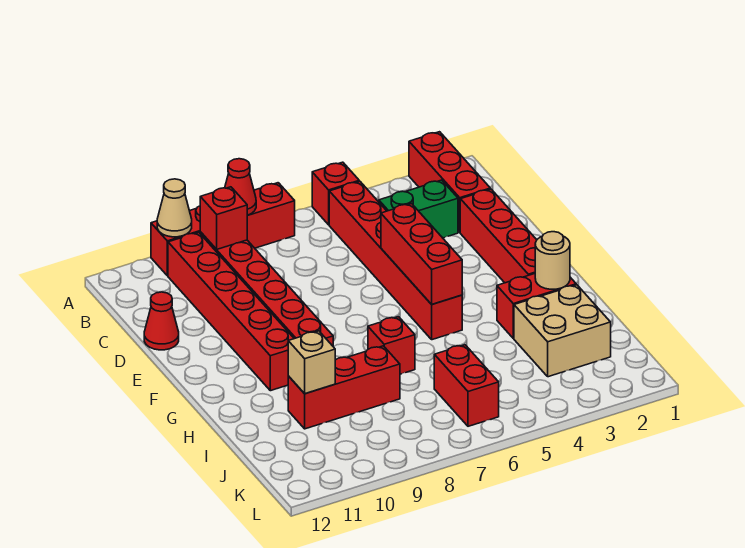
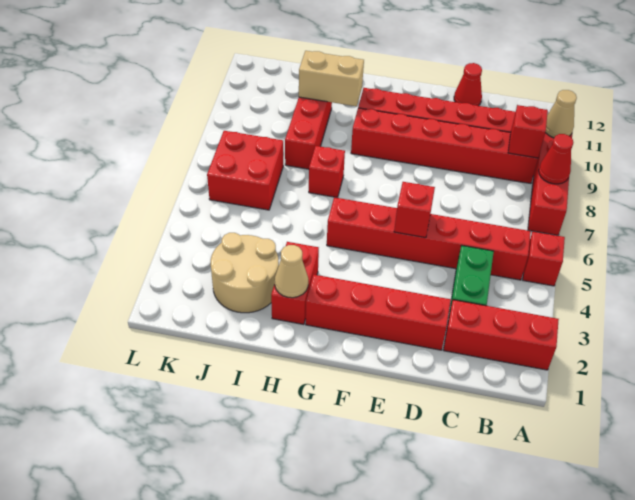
red 1x3 brick [381,204,462,304] -> red 1x1 brick [394,182,435,238]
tan 1x1 round brick [535,232,570,289] -> tan 1x1 cone [275,245,308,298]
tan 2x2 brick [514,285,611,377] -> tan 2x2 round brick [211,233,279,313]
tan 1x1 brick [288,331,335,394] -> tan 1x2 brick [299,51,364,106]
red 1x2 brick [434,345,499,426] -> red 2x2 brick [207,131,283,210]

